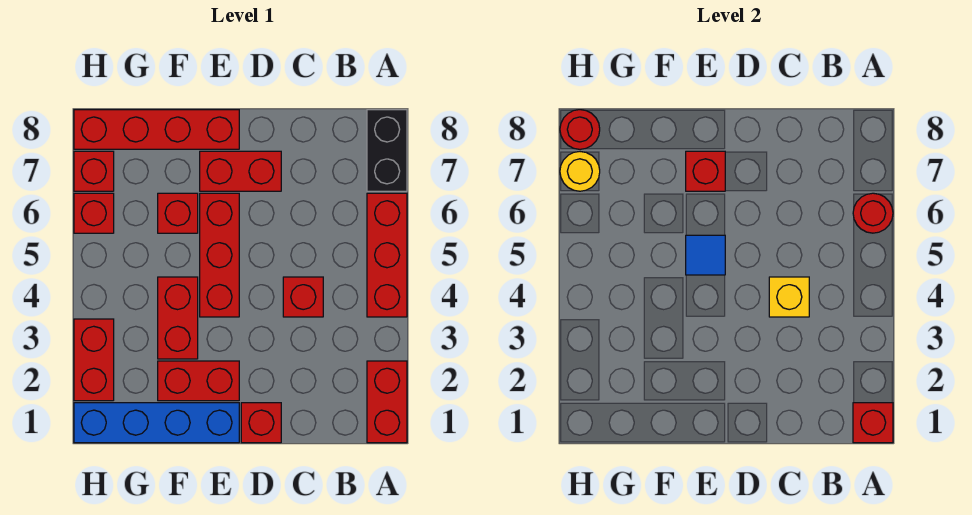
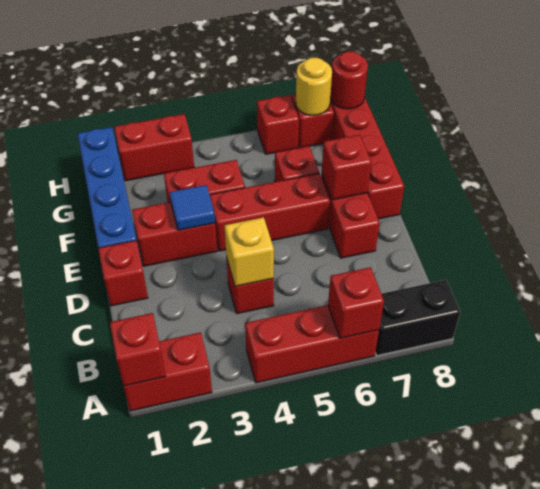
red 1x1 round brick [853,193,893,233] -> red 1x1 brick [328,267,384,338]
red 1x2 brick [158,361,239,401] -> red 1x2 brick turned to [132,202,217,266]
blue 1x1 tile [686,235,725,275] -> blue 1x1 tile moved to [170,185,215,230]

